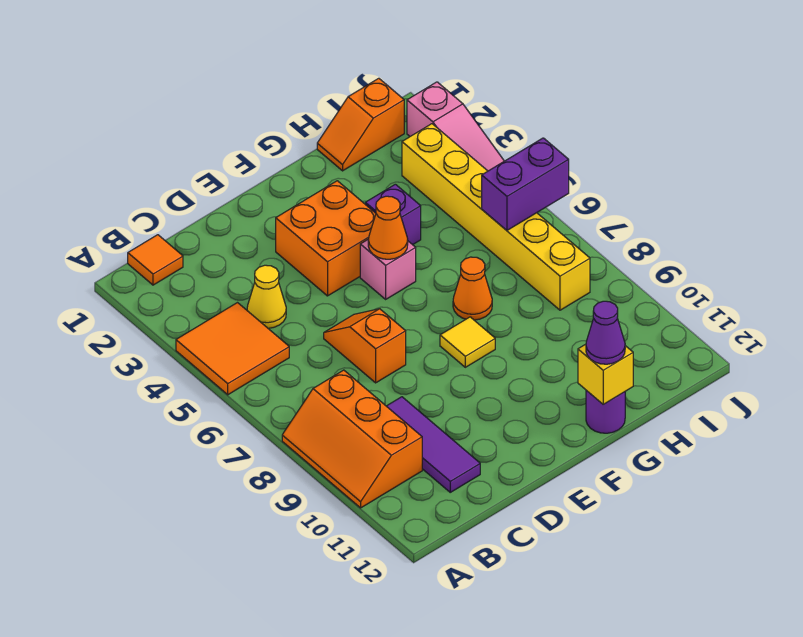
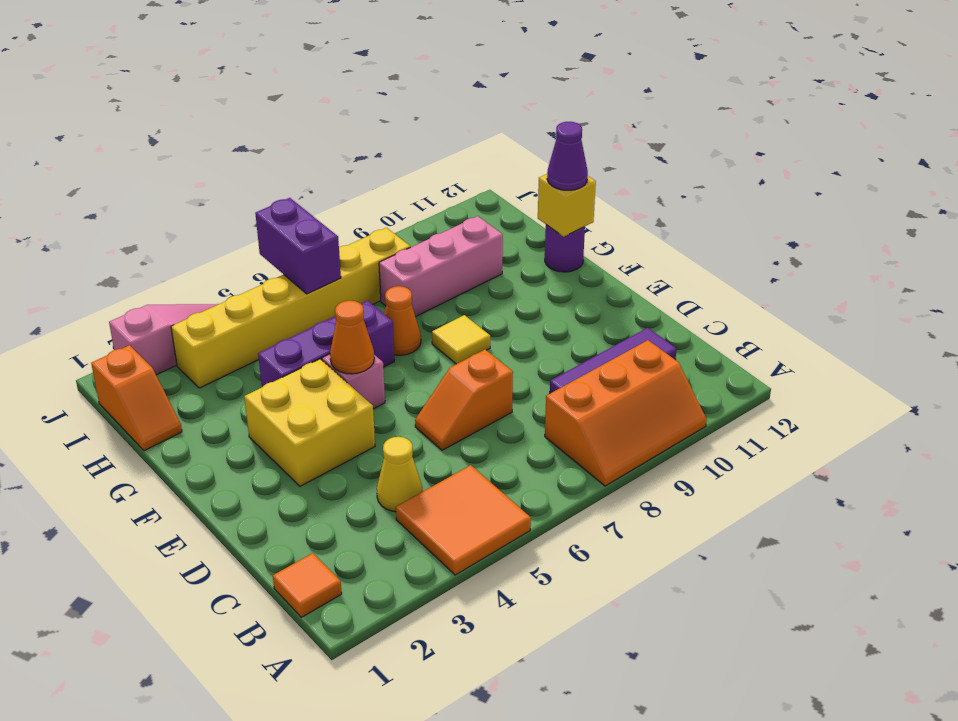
orange 2x2 brick [276,181,376,296] -> yellow 2x2 brick [244,359,375,486]
purple 1x1 brick [365,184,421,245] -> purple 1x3 brick [258,301,394,387]
none -> pink 1x3 brick [379,216,503,317]

